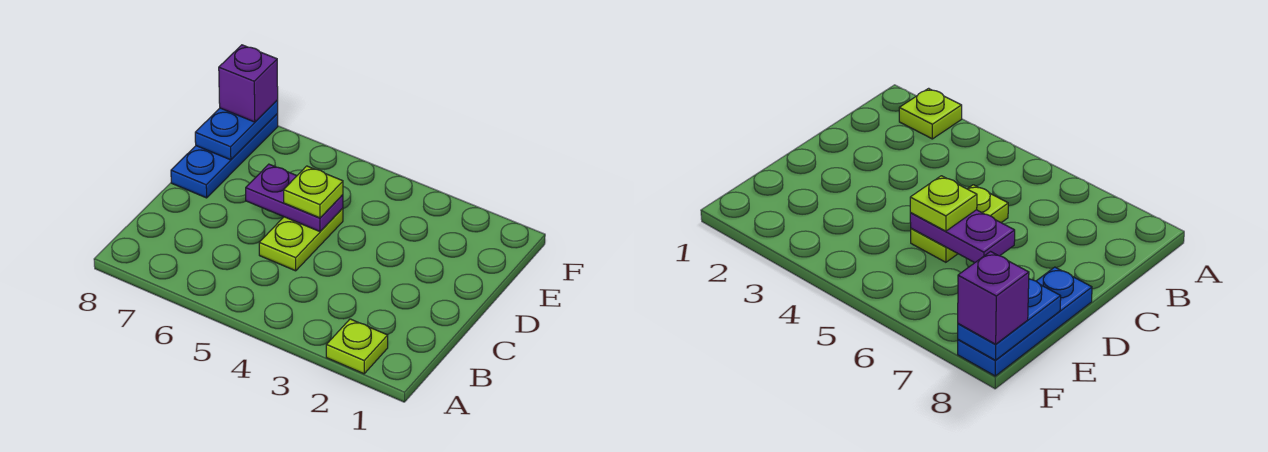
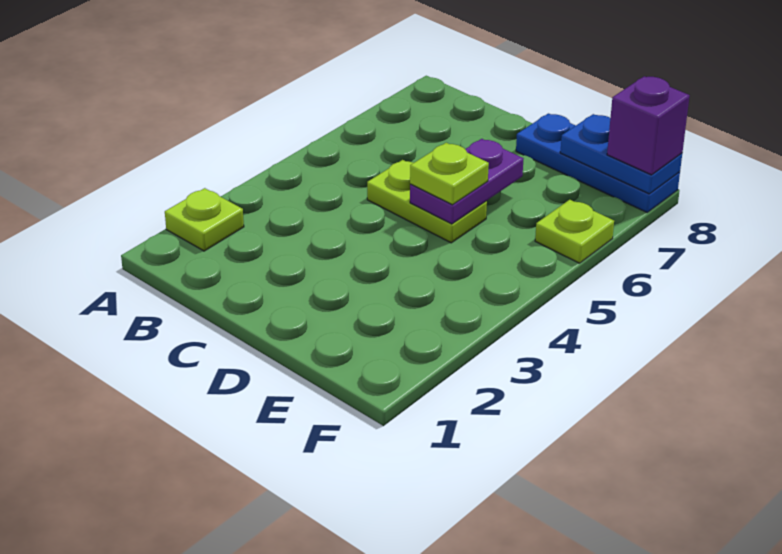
none -> lime 1x1 plate [535,200,614,263]

